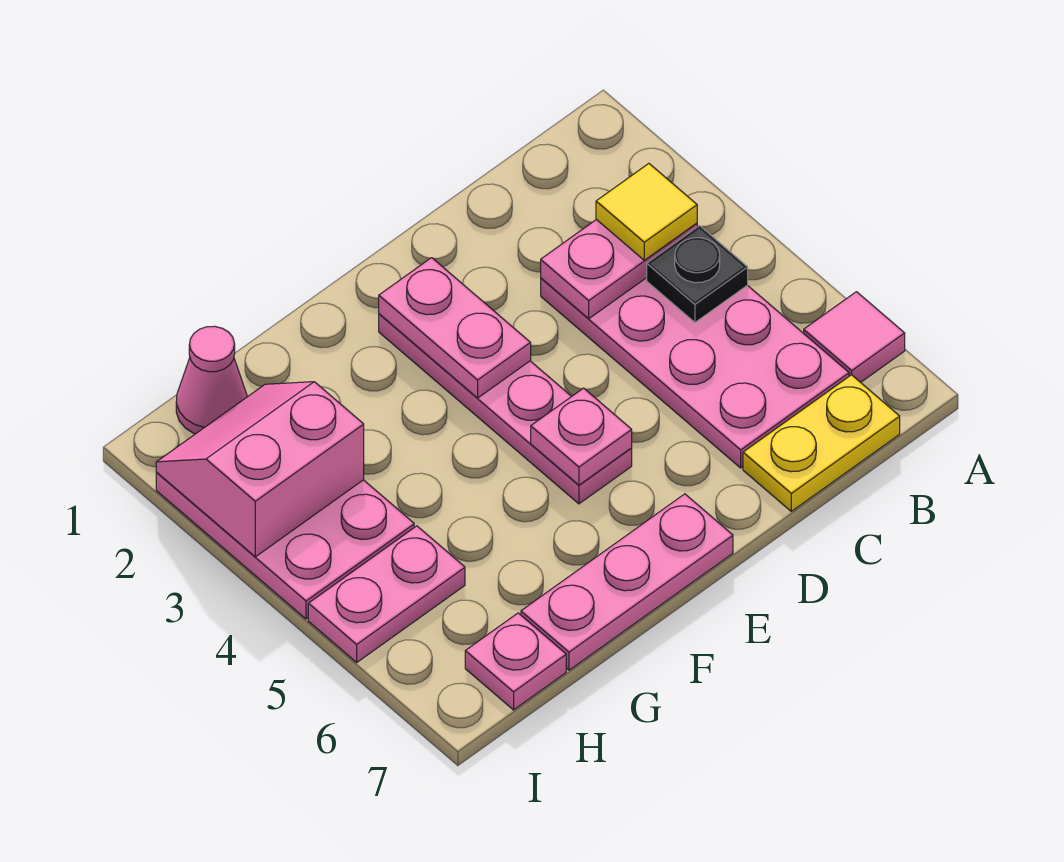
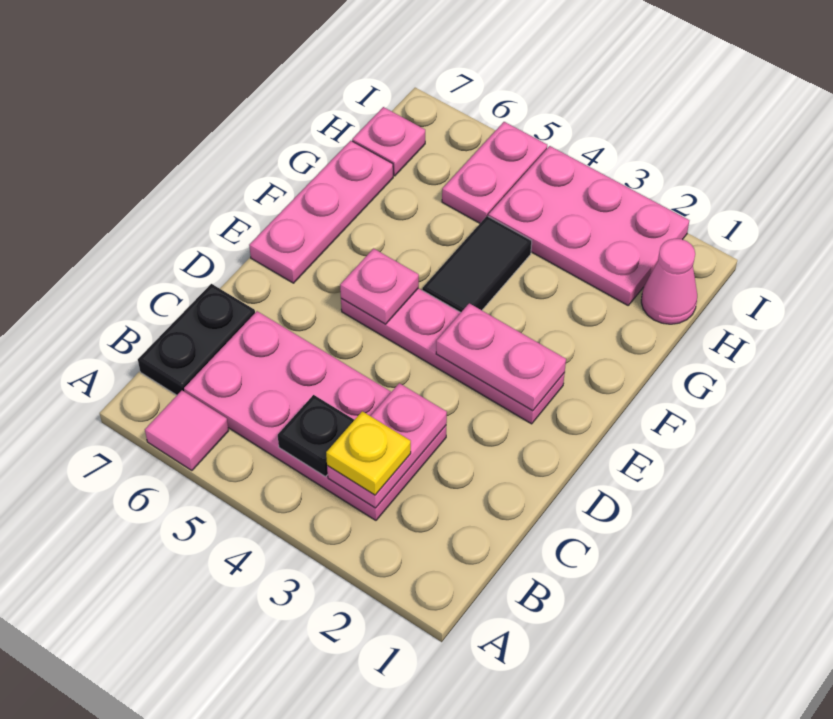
yellow 1x1 tile [596,164,697,260] -> yellow 1x1 plate [326,411,411,495]
yellow 1x2 plate [743,375,900,511] -> black 1x2 plate [138,284,255,395]
none -> black 1x2 tile [422,216,532,312]
pink 2x2 slope [156,382,364,557] -> none

